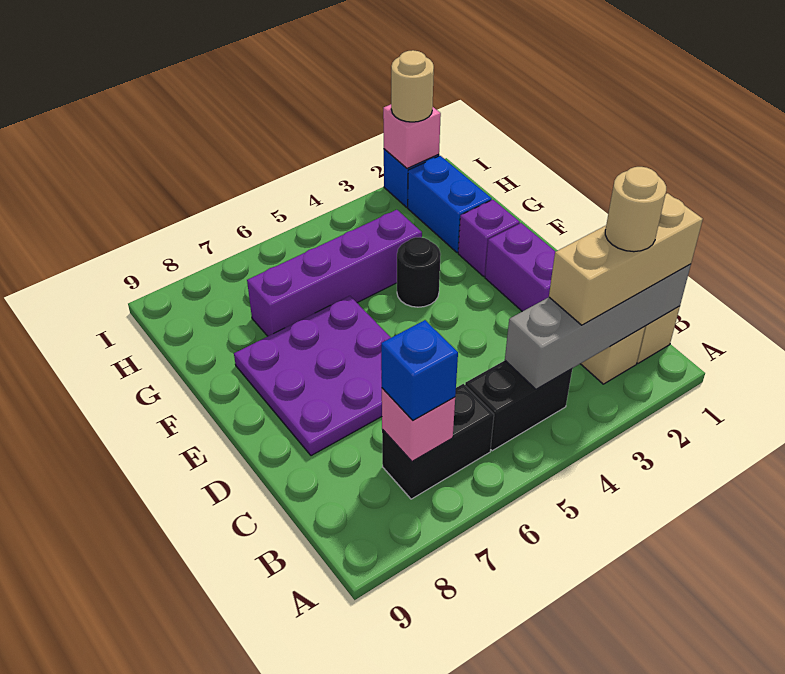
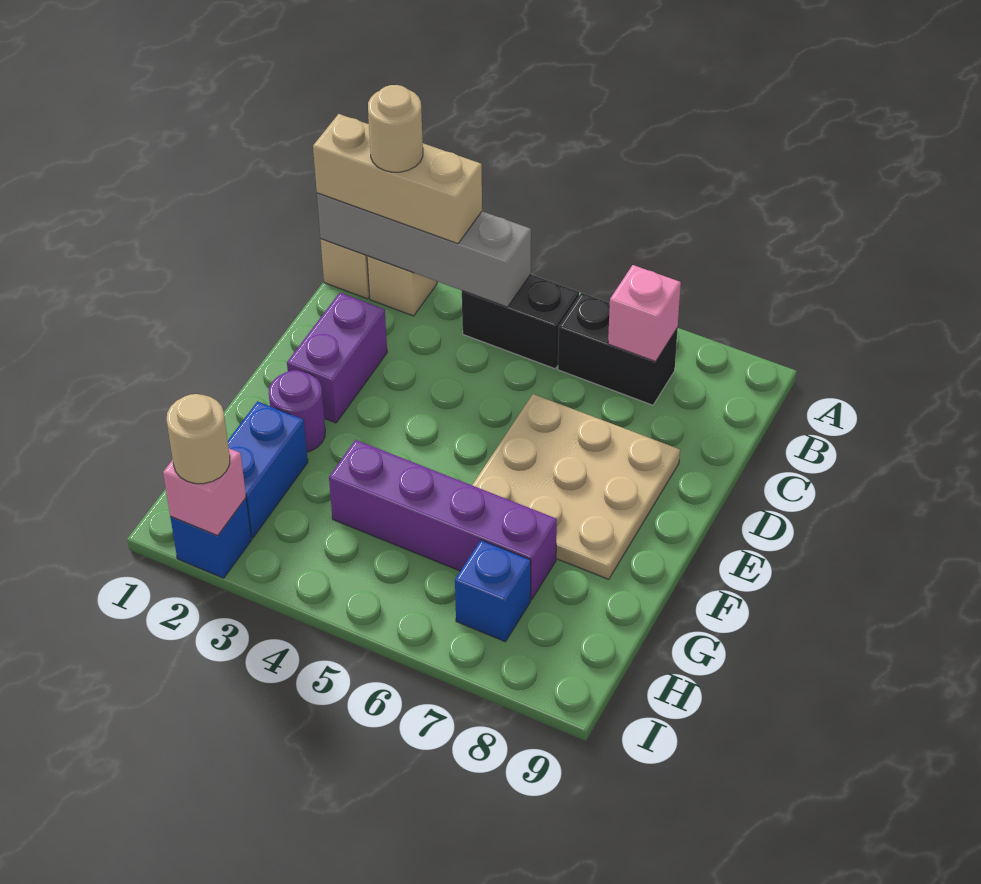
blue 1x1 brick [381,320,458,420] -> blue 1x1 brick moved to [455,540,531,642]
purple 3x3 plate [234,296,391,456] -> tan 3x3 plate [472,394,680,579]
purple 1x1 brick [458,200,520,276] -> purple 1x1 round brick [269,370,325,452]
black 1x1 round brick [397,237,441,307] -> none

